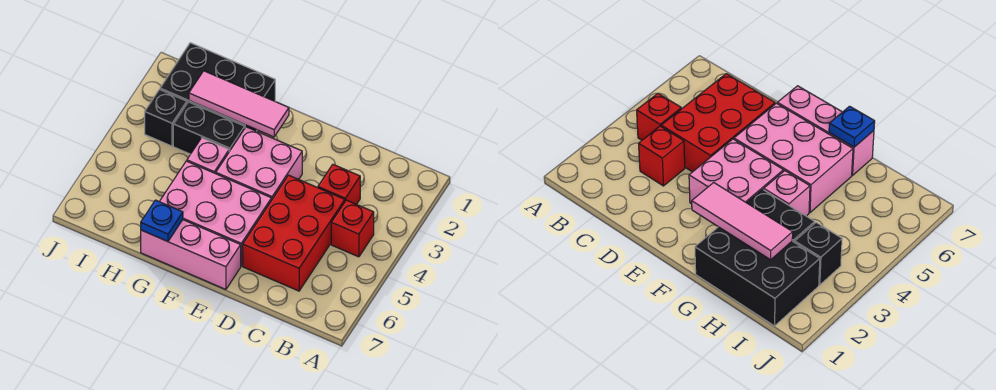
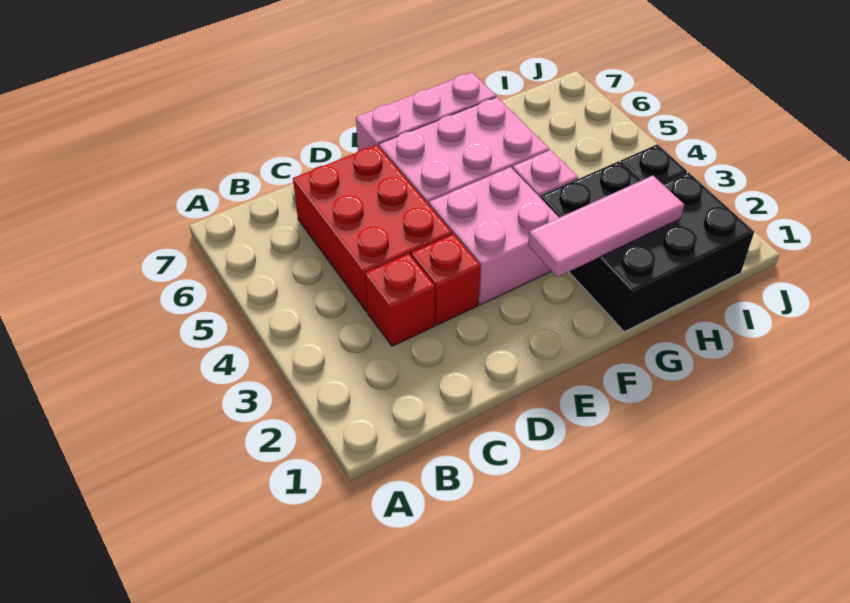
red 1x1 brick [331,200,374,257] -> red 1x1 brick moved to [411,234,481,325]
blue 1x1 plate [141,200,183,241] -> none

